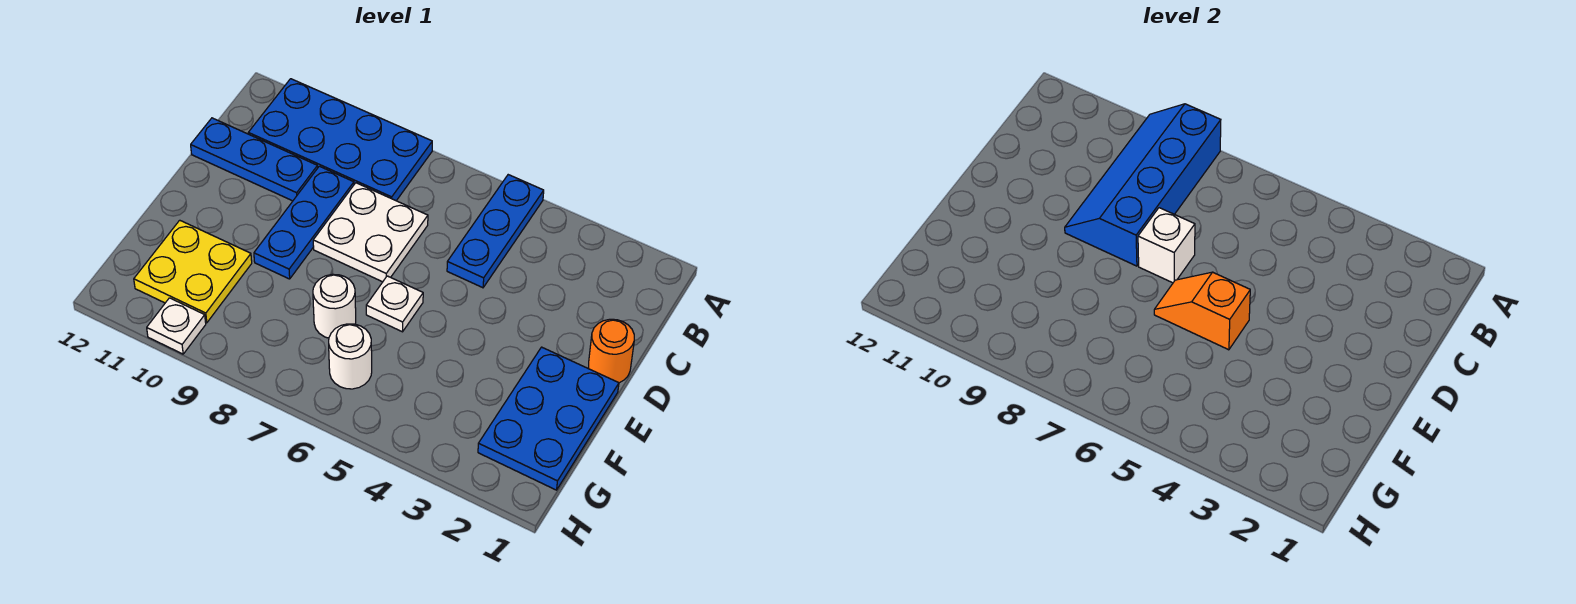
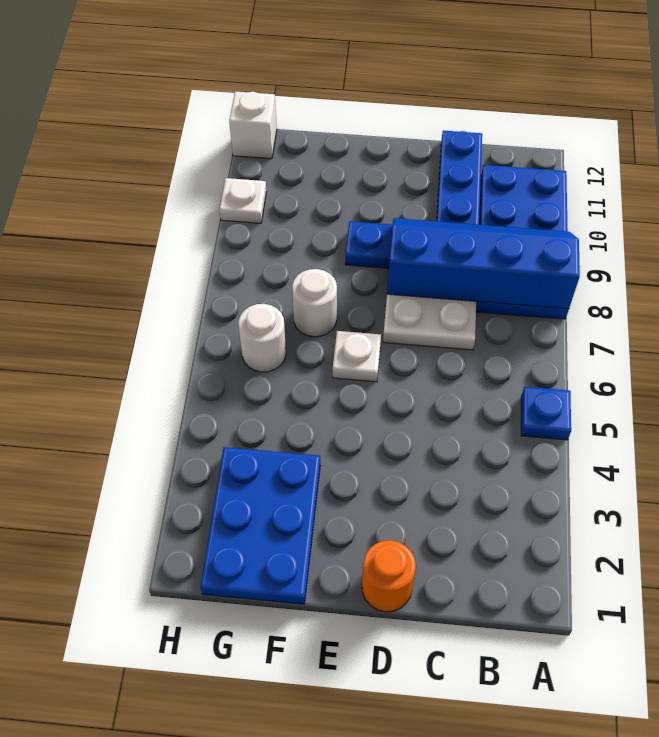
blue 1x3 plate [447,175,544,288] -> blue 1x1 plate [521,387,571,440]
white 1x1 brick [1138,208,1195,283] -> white 1x1 brick moved to [229,91,277,159]
blue 2x3 plate [478,347,619,490] -> blue 2x3 plate turned to [200,447,320,604]
orange 1x2 slope [1154,272,1250,350] -> none
yellow 2x2 plate [134,220,252,323] -> none

